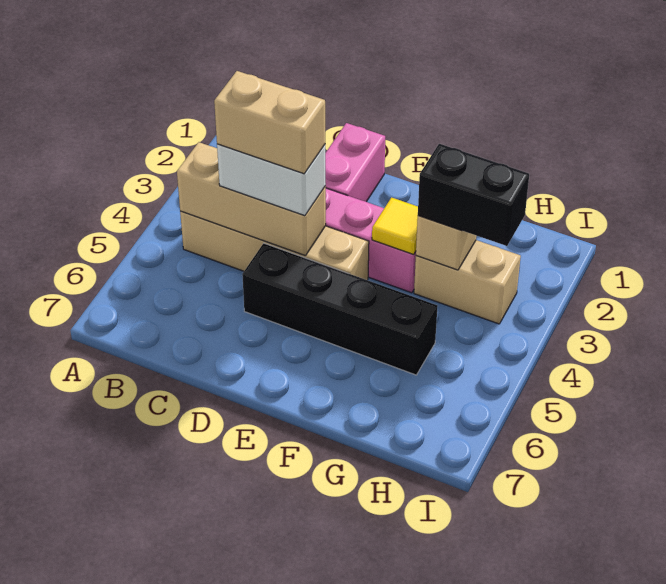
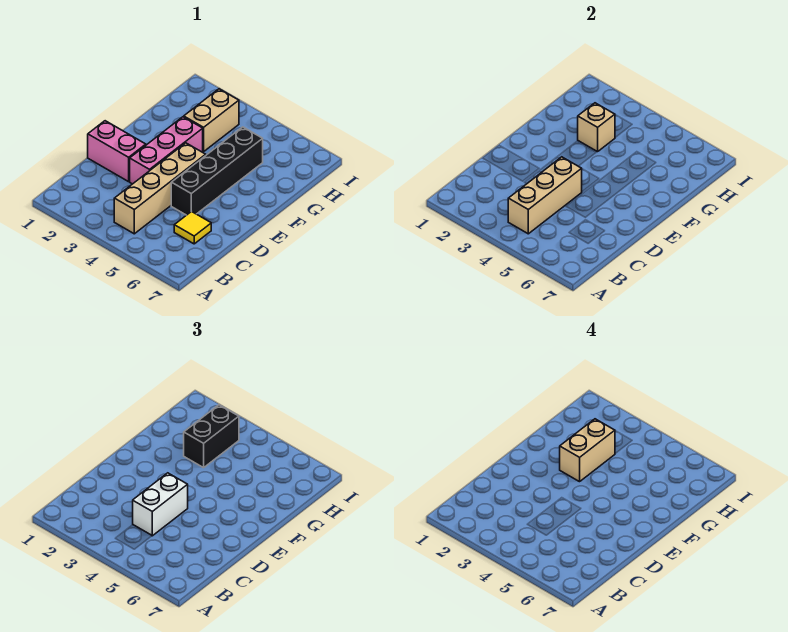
tan 1x2 brick [214,71,325,174] -> tan 1x2 brick moved to [560,419,615,482]
yellow 1x1 tile [372,198,418,254] -> yellow 1x1 tile moved to [174,211,211,244]

